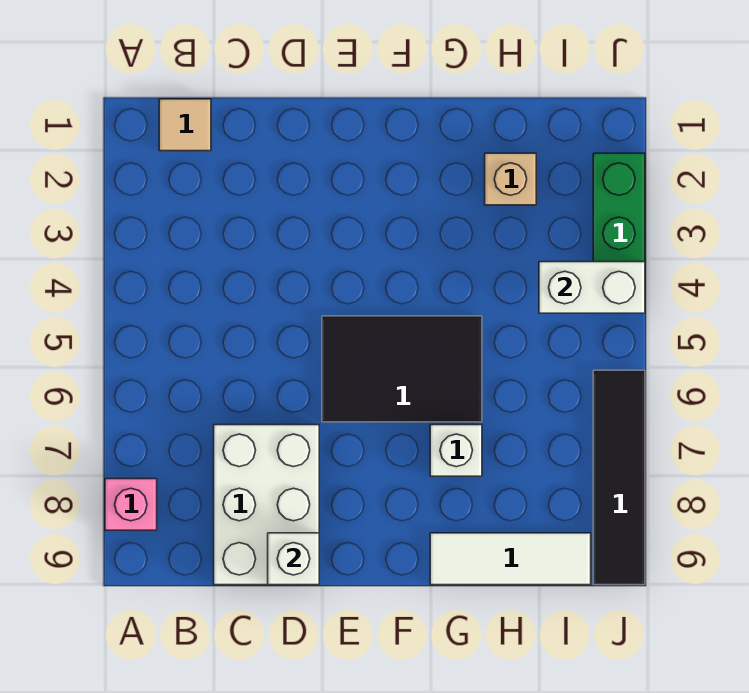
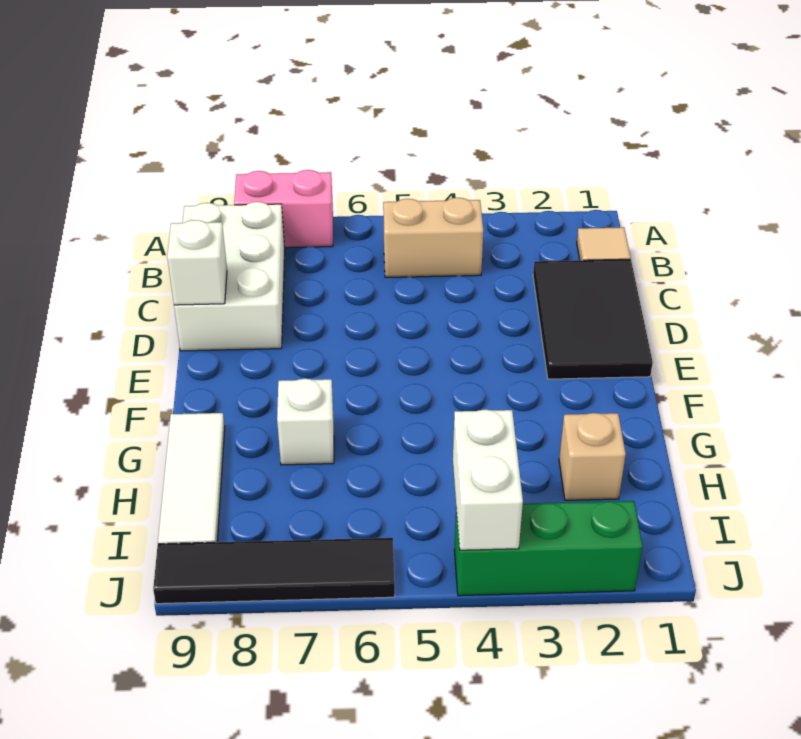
pink 1x1 brick [105,479,157,530] -> pink 1x2 brick [234,170,333,248]
none -> tan 1x2 brick [383,198,483,278]
white 2x3 brick [214,425,319,585] -> white 2x3 brick turned to [174,202,285,351]
black 2x3 tile [322,316,482,422] -> black 2x3 tile moved to [533,259,653,379]

